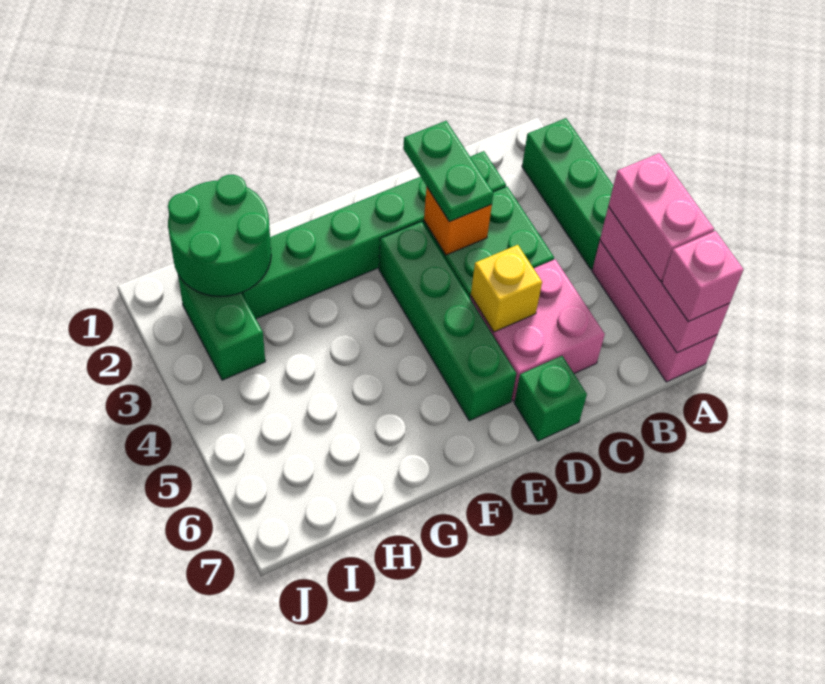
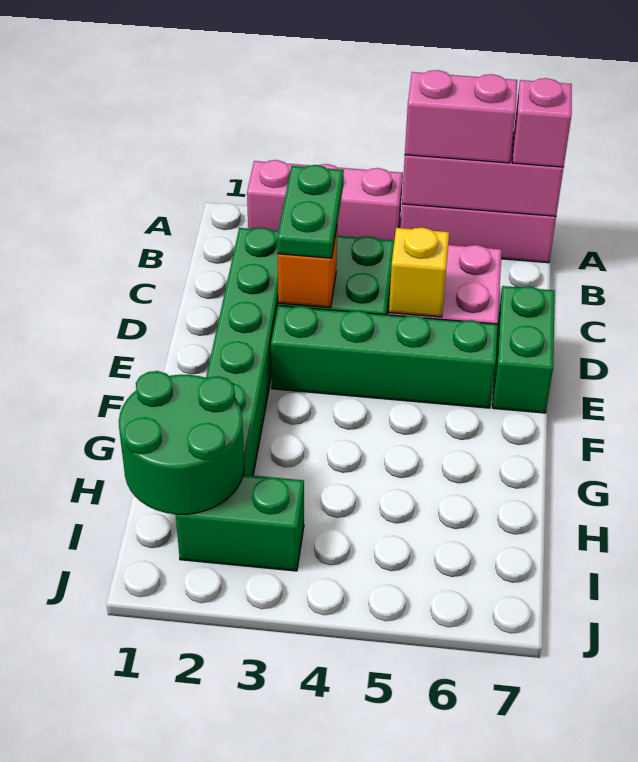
green 1x3 brick [522,118,613,269] -> pink 1x3 brick [247,160,403,240]
green 1x2 plate [403,121,493,222] -> green 1x2 plate turned to [277,165,344,258]
green 1x1 brick [514,356,587,441] -> green 1x2 brick [493,286,555,413]

